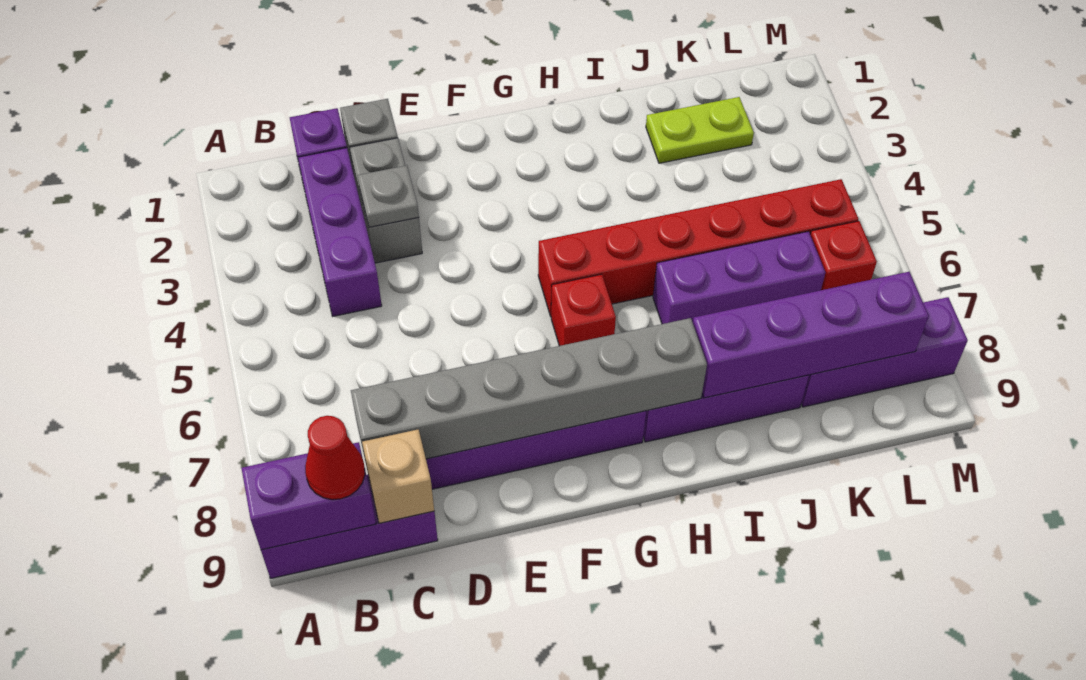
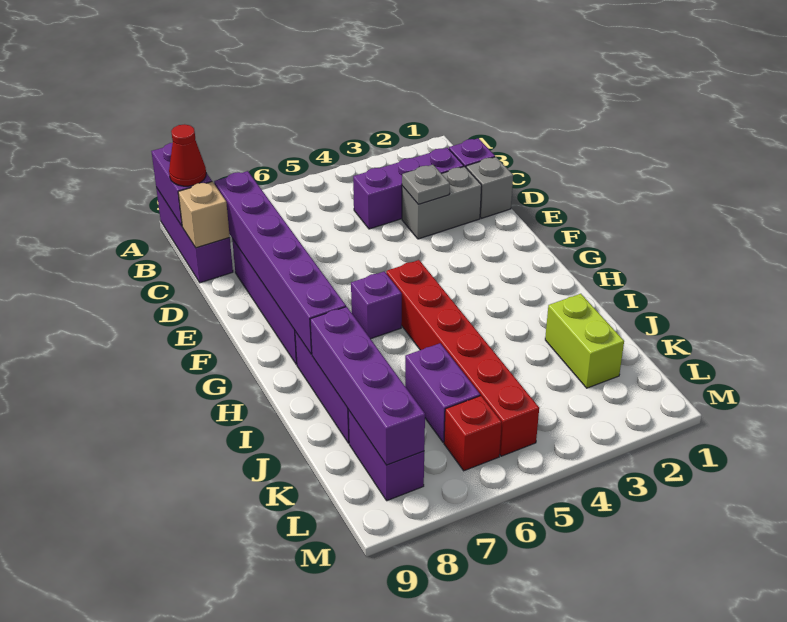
grey 1x6 brick [351,318,707,462] -> purple 1x6 brick [214,171,346,354]
red 1x1 brick [551,274,616,346] -> purple 1x1 brick [351,271,402,339]
purple 1x3 brick [653,231,825,324] -> purple 1x2 brick [405,343,480,443]
lime 1x2 plate [646,97,754,163] -> lime 1x2 brick [545,294,624,388]
purple 1x3 brick [801,297,968,407] -> purple 1x2 brick [348,410,424,501]

